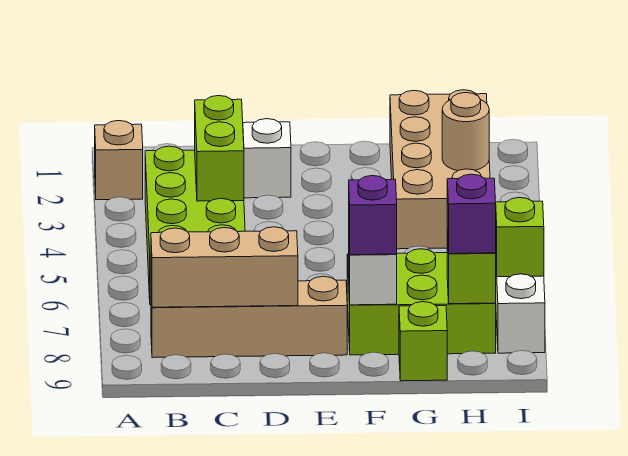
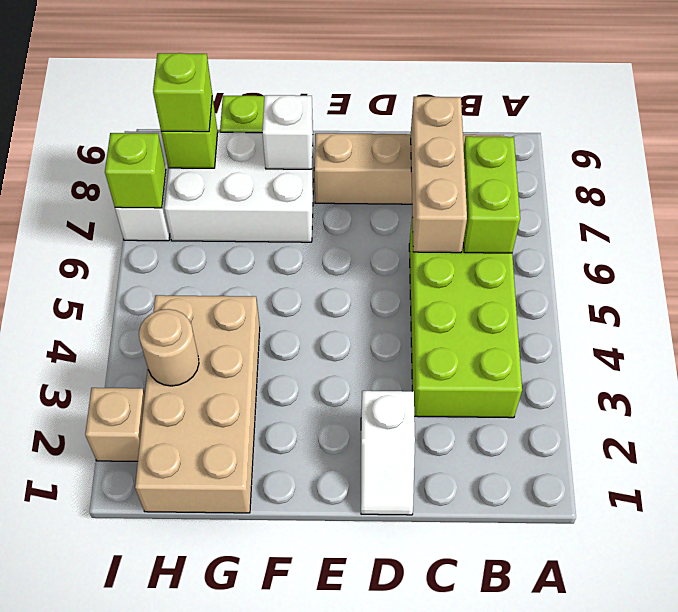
tan 1x1 brick [95,121,143,200] -> tan 1x1 brick moved to [85,388,145,461]
tan 1x3 brick [151,227,298,307] -> tan 1x3 brick turned to [411,97,467,253]
lime 1x2 brick [195,96,244,201] -> lime 1x2 brick moved to [464,136,520,253]
lime 2x3 brick [347,249,496,355] -> white 2x3 brick [164,132,314,242]
purple 1x1 brick [349,176,397,255] -> none
purple 1x1 brick [447,174,496,254] -> lime 1x1 brick [153,53,212,132]

